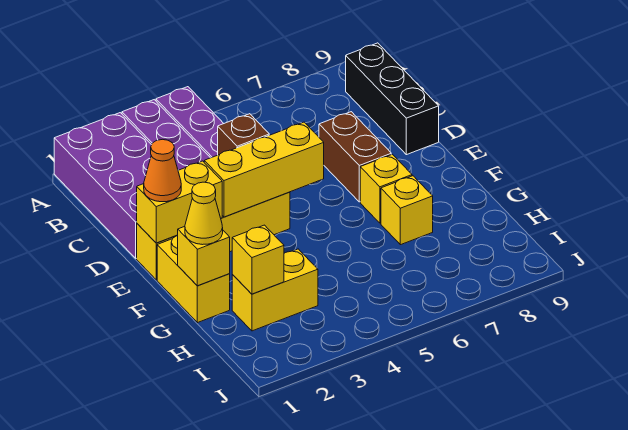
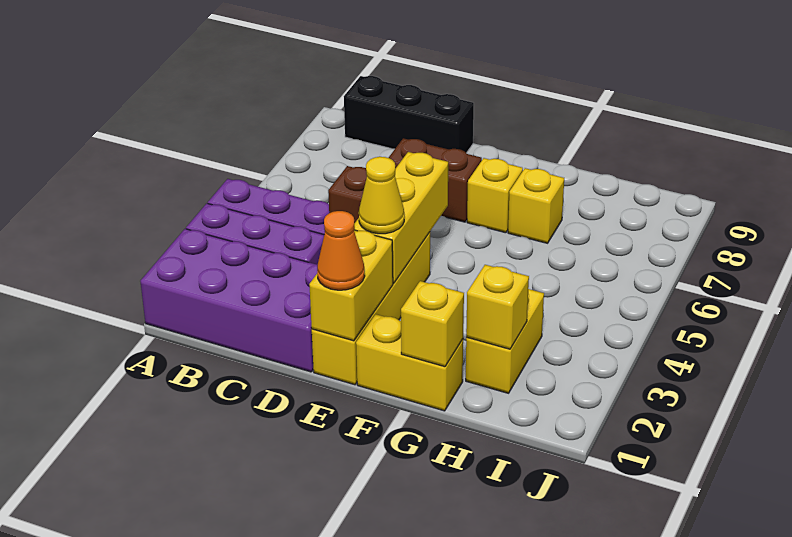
yellow 1x1 cone [185,182,223,245] -> yellow 1x1 cone moved to [359,156,404,234]

